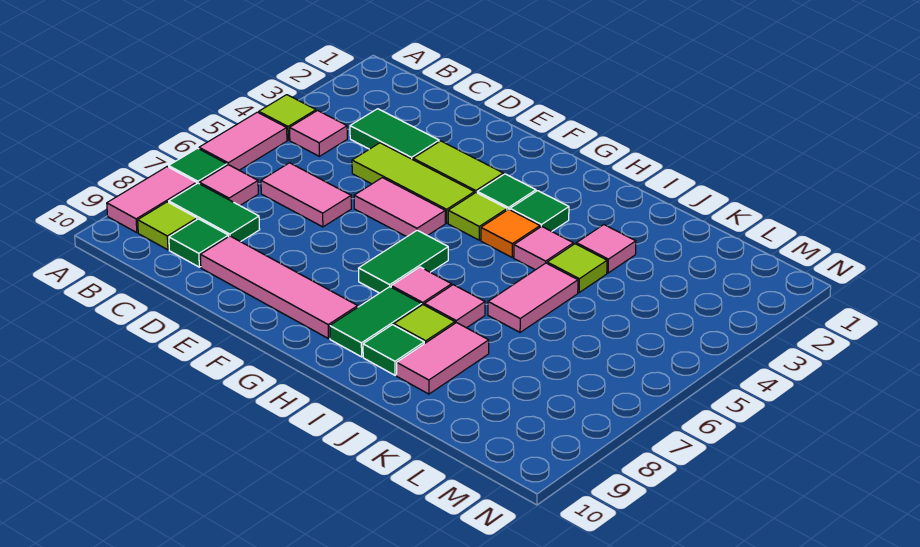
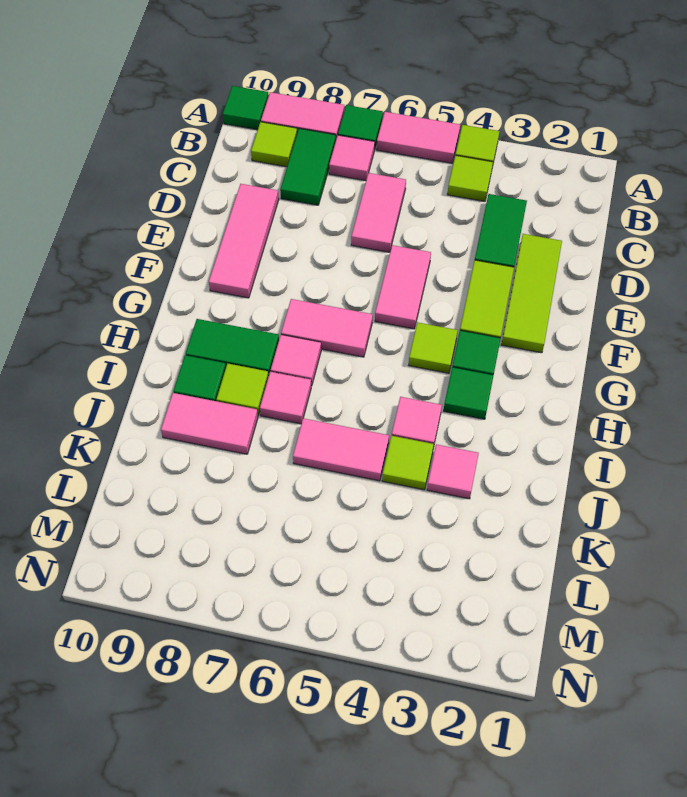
pink 1x1 tile [290,111,347,156] -> lime 1x1 tile [447,155,493,201]
green 1x1 tile [169,219,228,267] -> green 1x1 tile moved to [223,86,268,130]
lime 1x3 tile [352,143,474,223] -> lime 1x3 tile moved to [502,234,562,353]
pink 1x4 tile [200,236,358,339] -> pink 1x3 tile [209,184,279,298]
green 1x2 tile [359,230,448,293] -> pink 1x2 tile [281,299,373,357]
orange 1x1 tile [481,209,540,257] -> none

